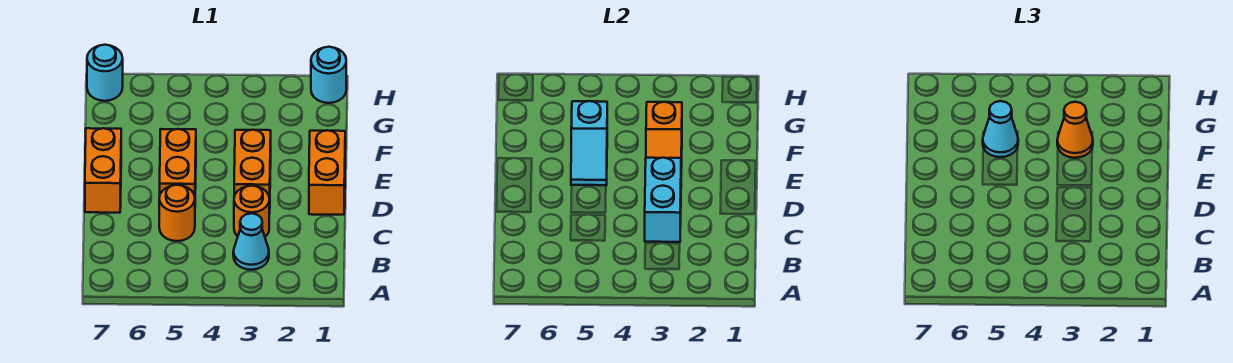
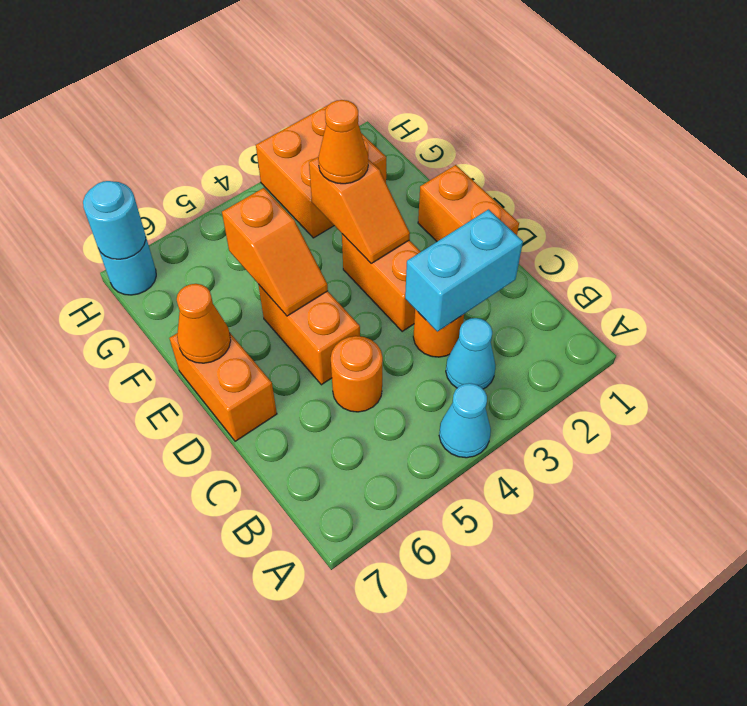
cyan 1x2 brick [645,158,681,242] -> cyan 1x2 brick turned to [405,209,523,332]
cyan 1x2 slope [571,101,607,185] -> orange 1x2 slope [222,188,328,316]
none -> orange 1x1 cone [177,284,231,363]
cyan 1x1 cone [983,101,1018,157] -> cyan 1x1 cone moved to [439,383,491,458]
none -> orange 2x2 brick [256,105,386,238]
cyan 1x1 round brick [311,47,346,103] -> cyan 1x1 round brick moved to [83,181,146,259]

